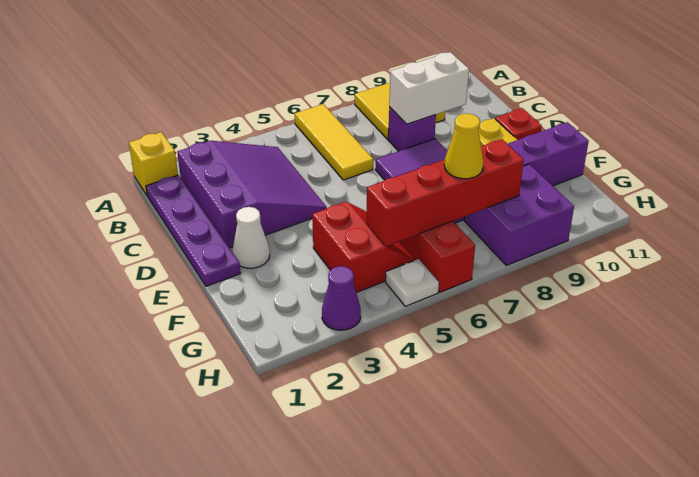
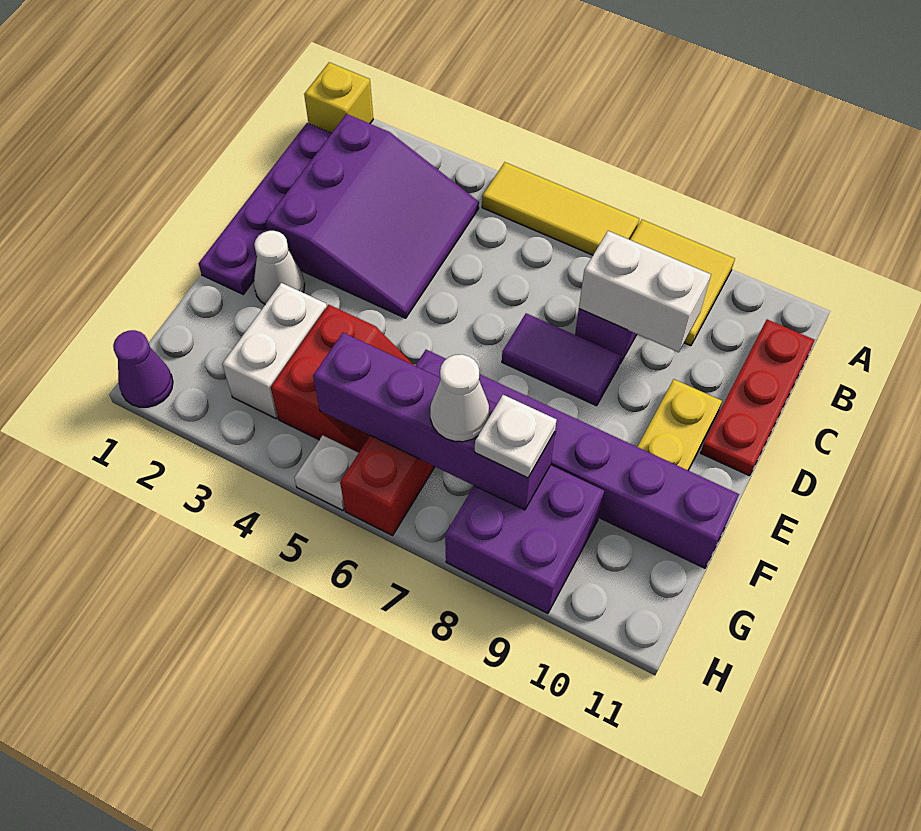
yellow 1x3 tile [295,104,373,180] -> yellow 1x3 tile turned to [482,162,639,255]
red 1x1 plate [495,108,542,140] -> red 1x3 plate [700,320,815,476]
none -> white 1x2 brick [222,283,327,419]
red 1x4 brick [366,139,524,246] -> purple 1x4 brick [313,333,555,510]
yellow 1x1 cone [444,113,484,179] -> white 1x1 cone [430,354,489,442]
none -> white 1x1 plate [475,395,557,478]
purple 1x1 cone [322,266,361,330] -> purple 1x1 cone moved to [113,330,173,407]

